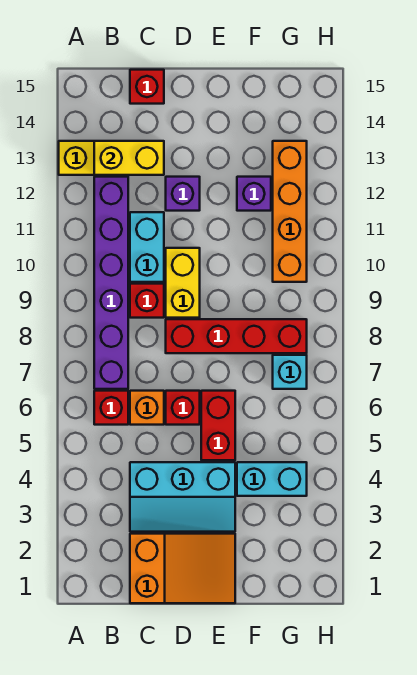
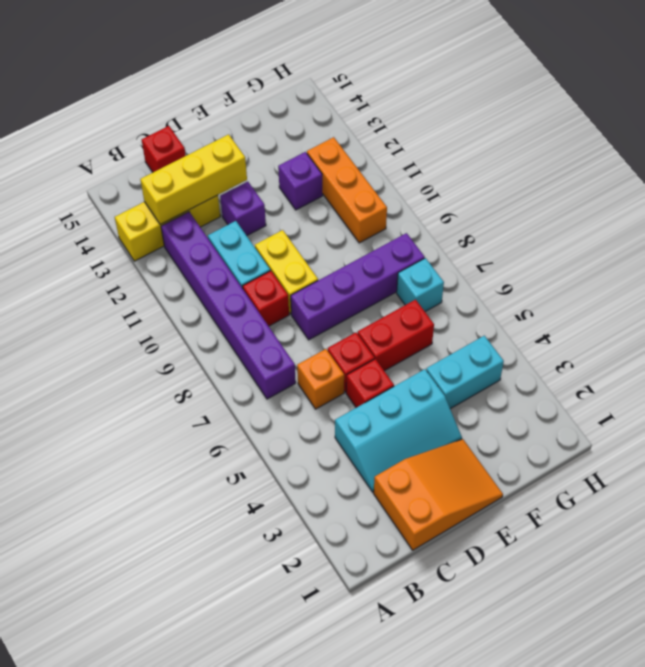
red 1x1 brick [94,391,128,425] -> red 1x1 brick moved to [346,359,394,408]
yellow 1x2 brick [94,141,164,175] -> yellow 1x3 brick [140,134,247,225]
red 1x4 brick [166,319,307,353] -> purple 1x4 brick [291,233,425,340]
red 1x2 brick [201,391,235,460] -> red 1x2 brick turned to [358,300,434,371]
orange 1x4 brick [273,141,307,282] -> orange 1x3 brick [307,137,387,243]

